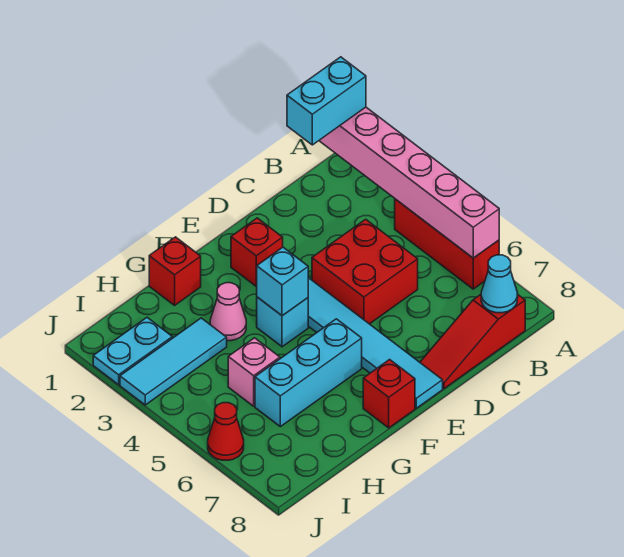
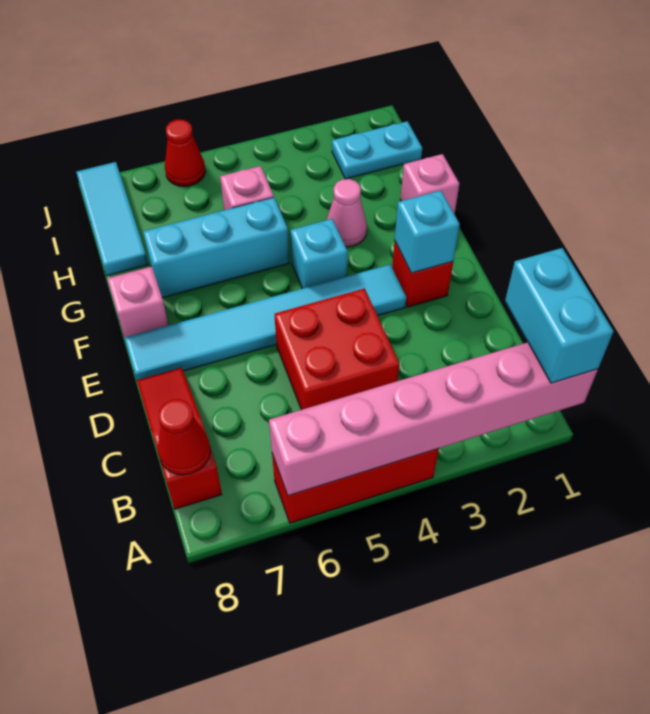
cyan 1x1 cone [481,255,518,313] -> red 1x1 cone [158,399,211,475]
cyan 1x1 brick [256,247,308,316] -> cyan 1x1 brick moved to [395,191,460,273]
cyan 1x3 brick [255,319,362,427] -> cyan 1x3 brick turned to [143,198,289,298]
red 1x1 brick [363,360,415,428] -> pink 1x1 brick [107,267,169,338]
red 1x1 brick [149,237,201,305] -> pink 1x1 brick [400,154,459,214]
cyan 1x3 tile [120,318,227,405] -> cyan 1x3 tile moved to [76,162,148,276]
cyan 1x2 plate [93,318,172,385] -> cyan 1x2 plate turned to [332,121,422,179]

